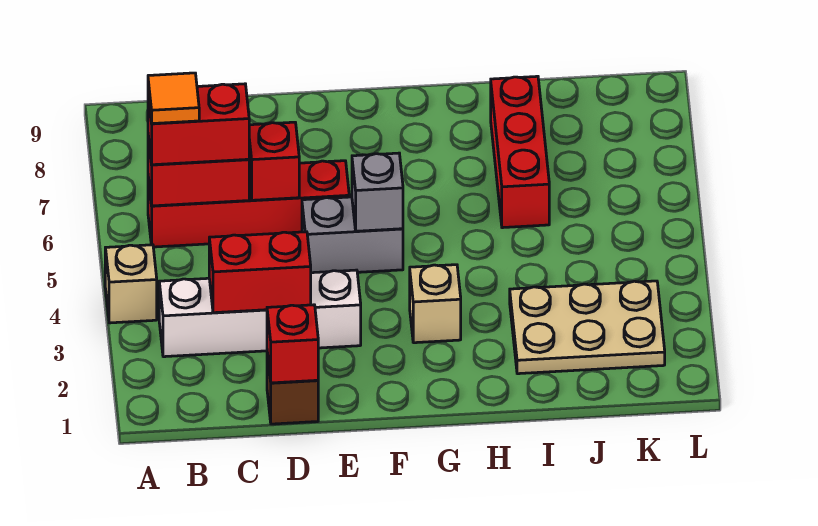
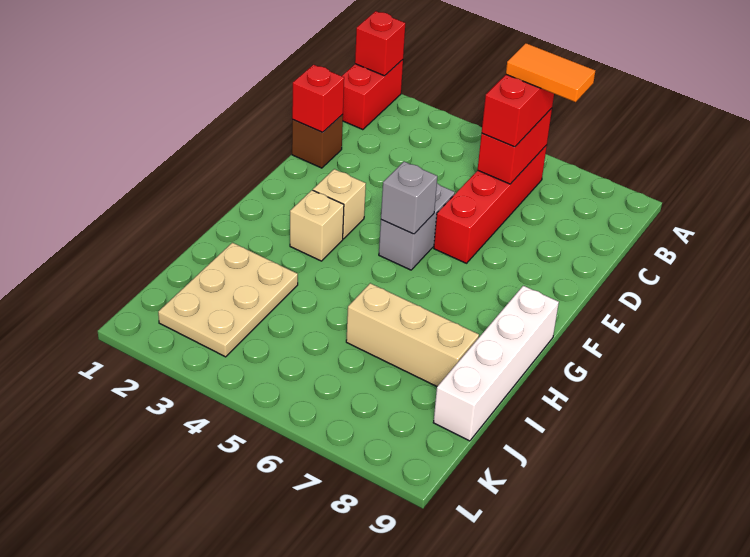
tan 1x1 brick [105,245,157,323] -> tan 1x1 brick moved to [313,169,366,239]
white 1x4 brick [159,270,361,357] -> white 1x4 brick moved to [433,286,559,441]
orange 1x1 tile [148,73,199,124] -> orange 1x2 tile [506,43,595,102]
red 1x2 brick [209,232,311,313] -> red 1x2 brick moved to [342,60,403,130]
red 1x1 brick [249,122,299,200] -> red 1x1 brick moved to [355,11,405,76]
red 1x3 brick [491,76,549,228] -> tan 1x3 brick [346,283,479,386]

